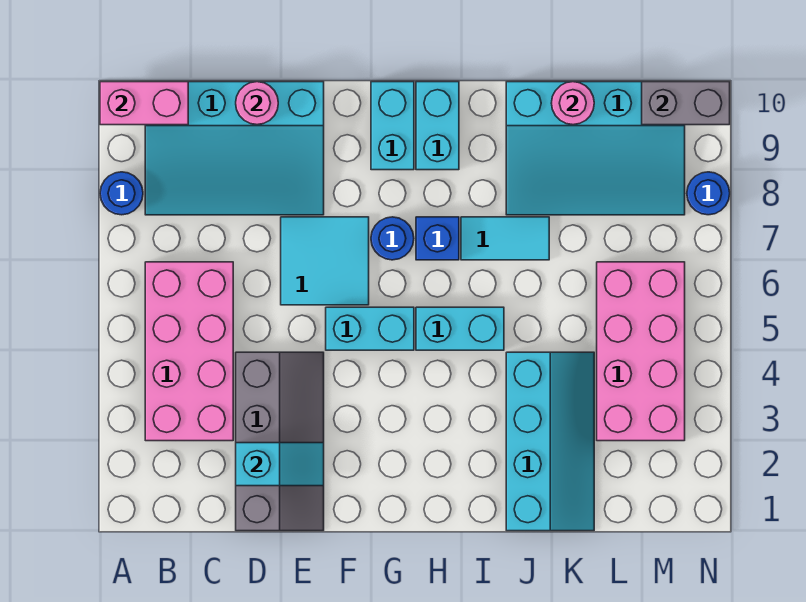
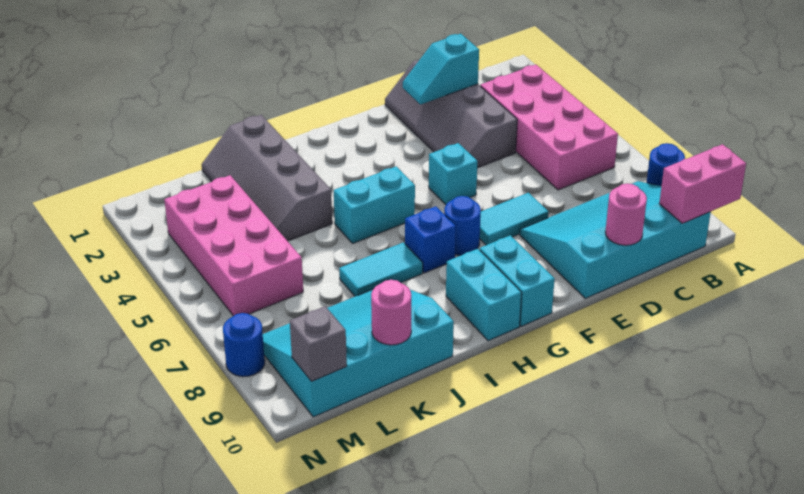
cyan 2x2 tile [281,217,369,305] -> cyan 1x2 tile [480,193,549,245]
cyan 1x2 brick [326,307,414,350] -> cyan 1x1 brick [429,143,478,205]
cyan 2x4 slope [506,352,594,531] -> grey 2x4 slope [202,115,332,241]
grey 1x2 brick [642,82,730,125] -> grey 1x1 brick [290,306,347,381]

